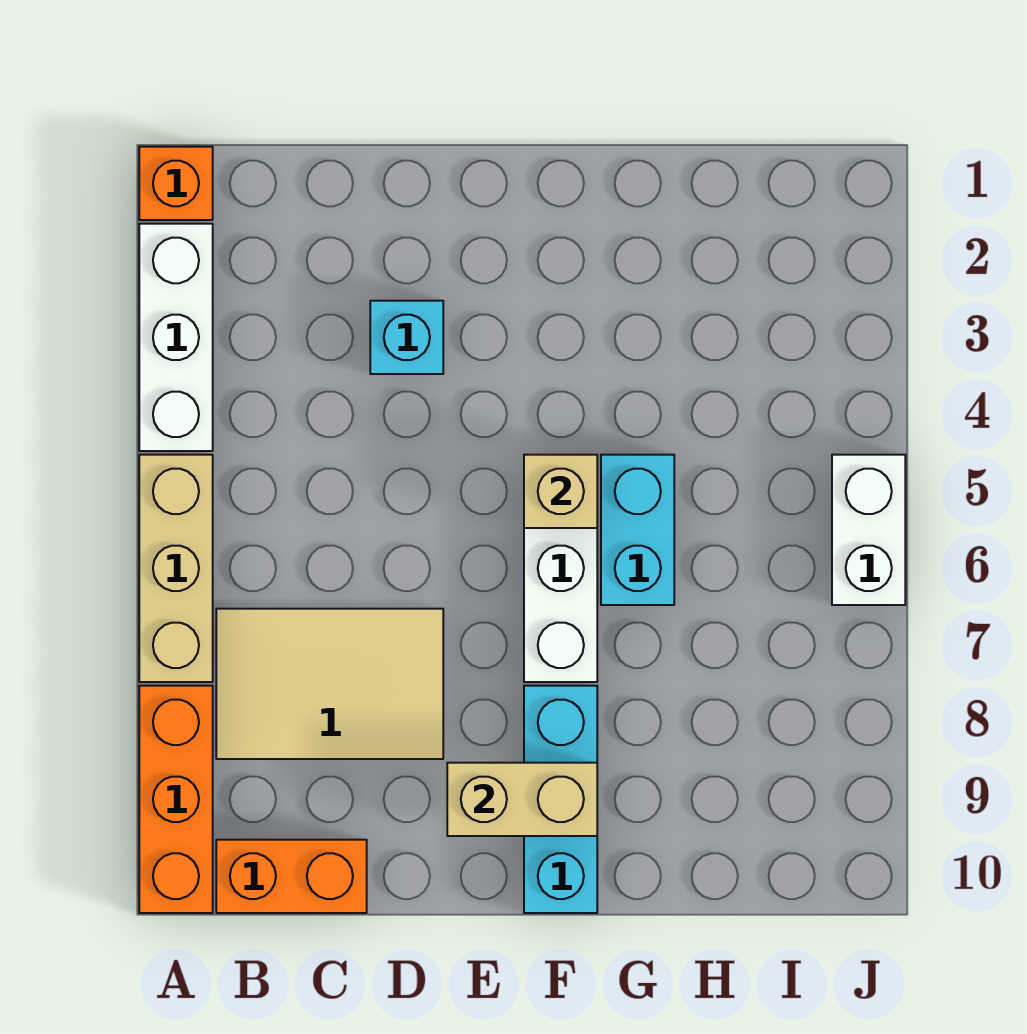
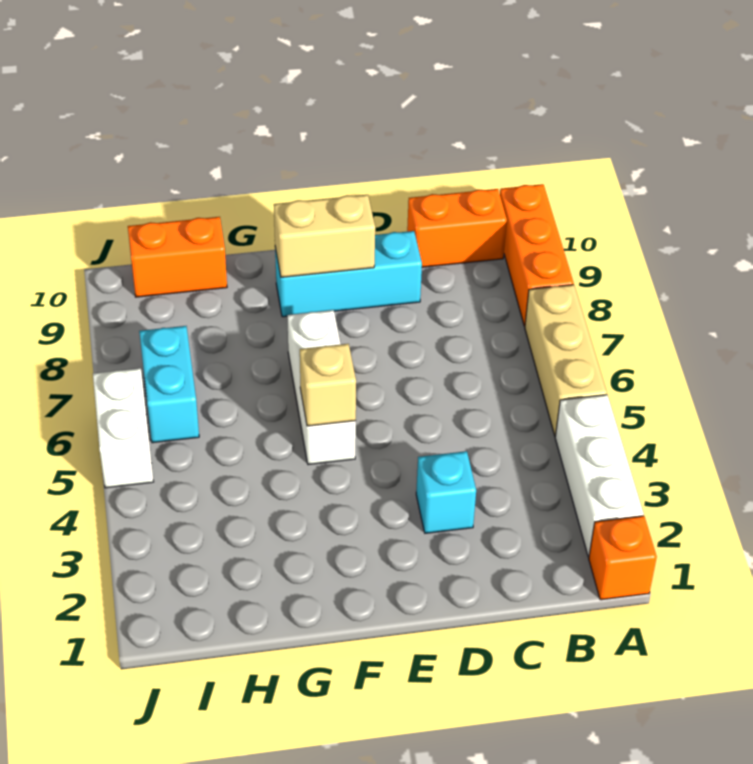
tan 2x3 tile [216,609,443,759] -> none
cyan 1x3 brick [524,686,597,913] -> cyan 1x3 brick turned to [275,231,422,317]
cyan 1x2 brick [601,455,674,605] -> cyan 1x2 brick moved to [139,326,199,443]
none -> orange 1x2 brick [128,217,227,297]

